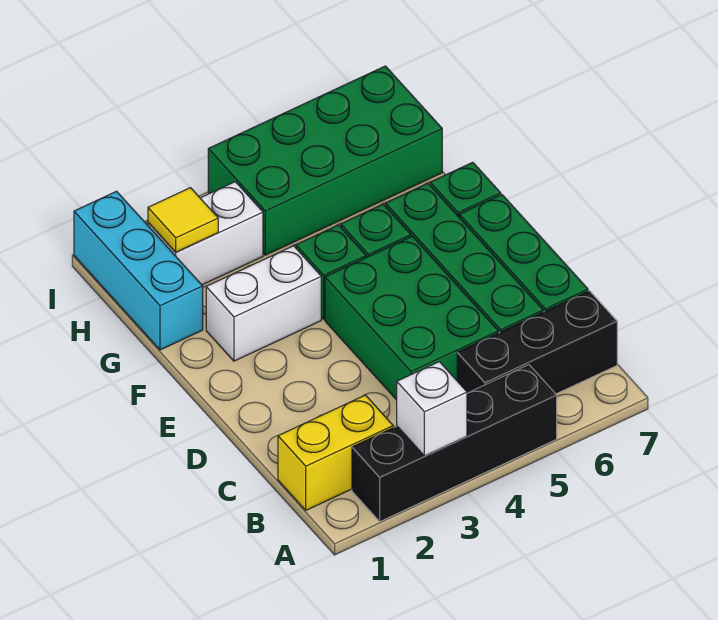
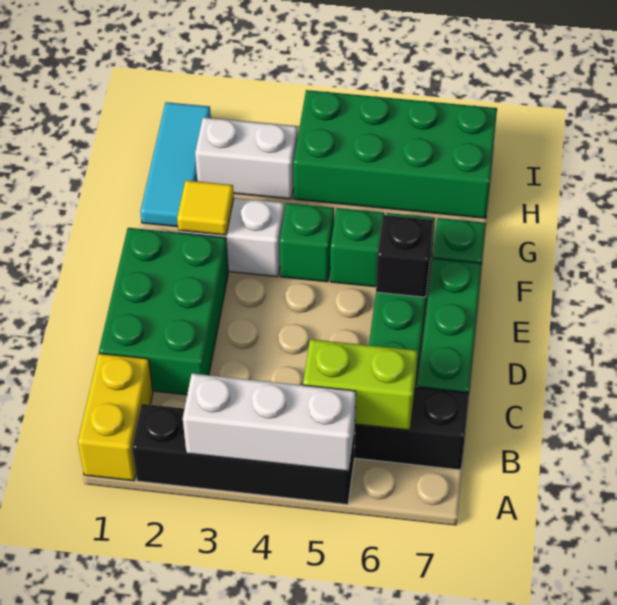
white 1x1 brick [397,362,467,456] -> white 1x3 brick [183,374,356,471]
yellow 1x2 brick [278,395,393,510] -> yellow 1x2 brick turned to [78,354,153,481]
none -> lime 1x2 brick [303,339,418,430]
green 2x3 brick [325,236,498,400] -> green 2x3 brick moved to [99,228,228,395]
none -> black 1x1 brick [376,215,433,297]
cyan 1x3 brick [74,191,203,350] -> cyan 1x3 tile [140,102,211,227]
yellow 1x1 tile [148,188,218,252] -> yellow 1x1 tile moved to [177,180,234,235]

